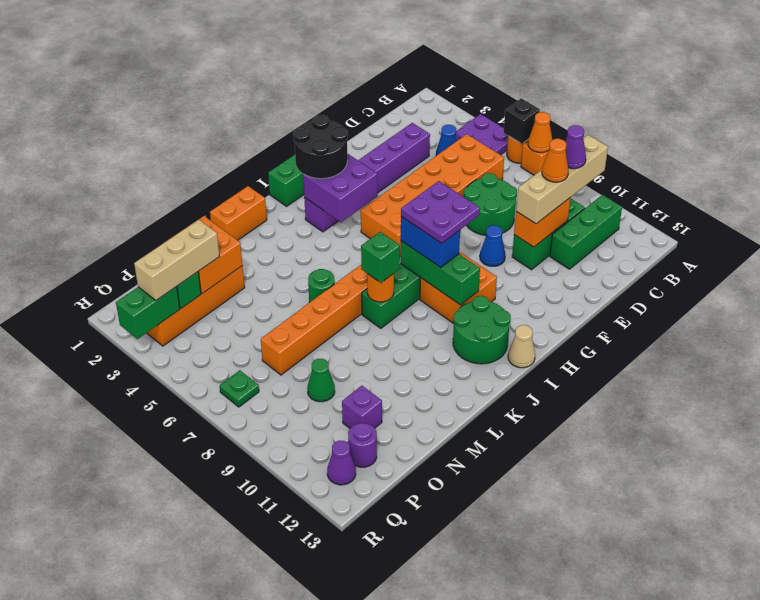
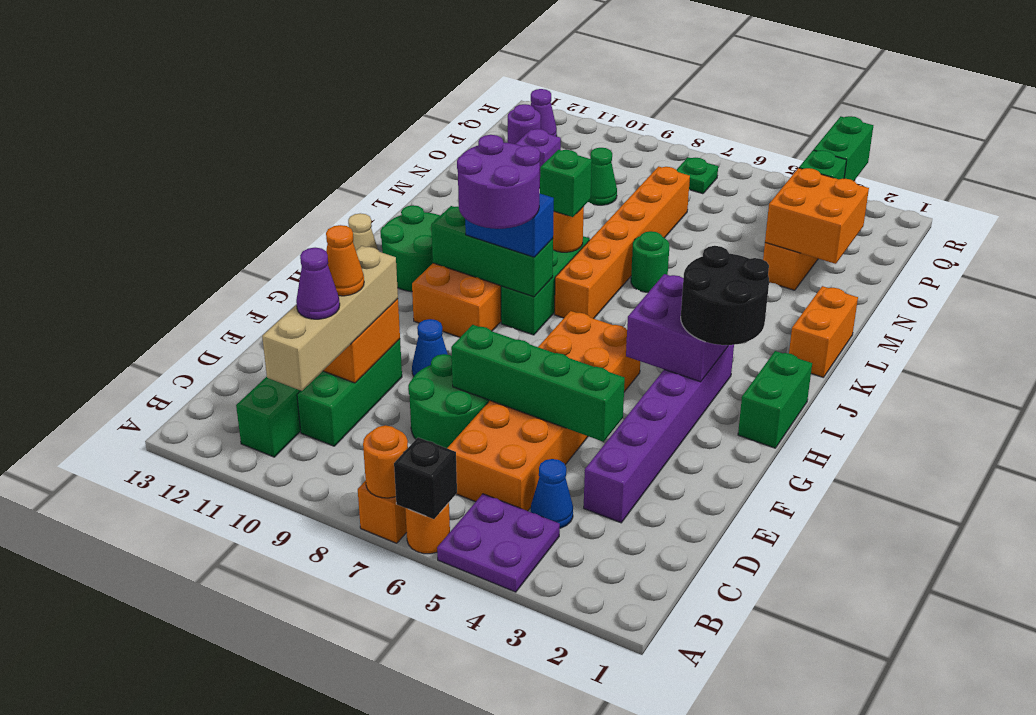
orange 1x1 cone [528,112,552,152] -> orange 1x1 round brick [363,425,408,498]
none -> green 1x4 brick [451,325,625,442]
purple 2x2 plate [401,181,480,244] -> purple 2x2 round brick [457,135,540,229]
tan 1x3 brick [134,220,220,300] -> none

